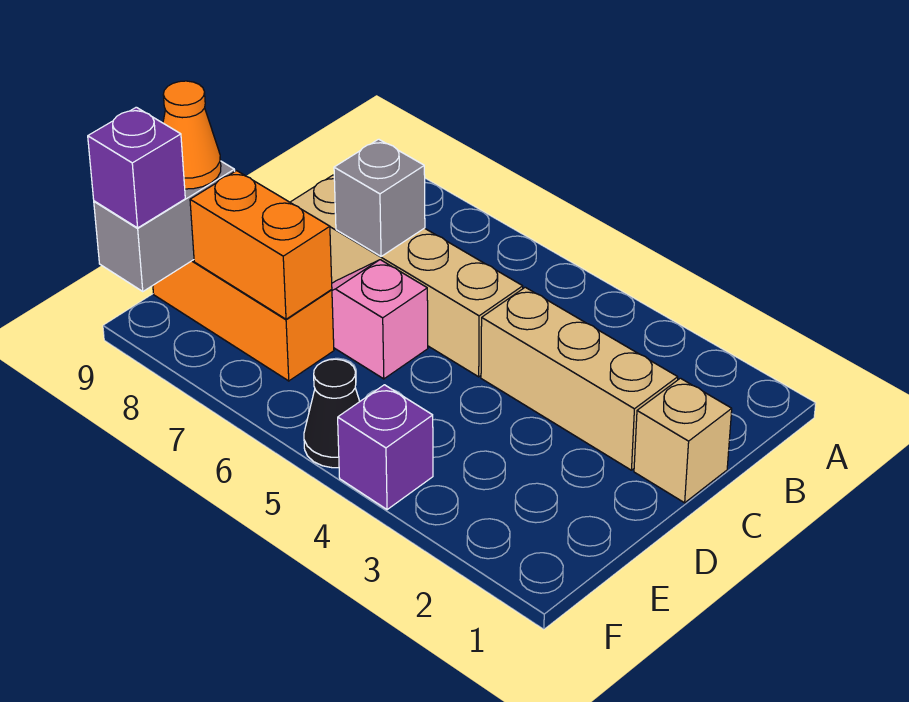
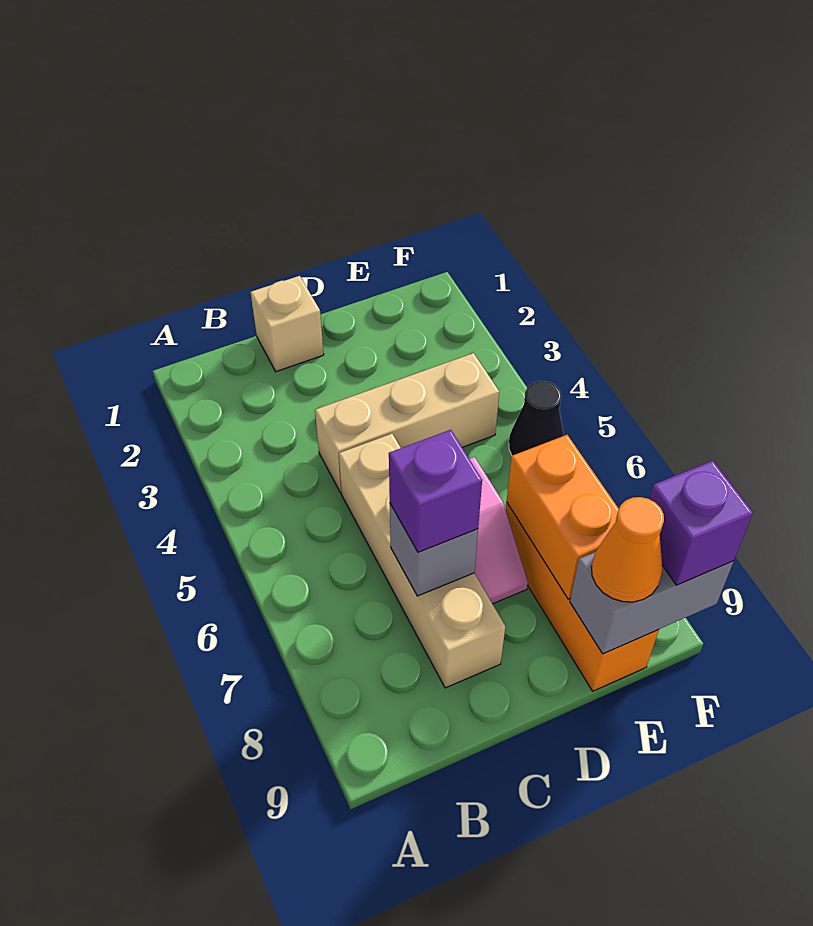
tan 1x3 brick [481,287,678,470] -> tan 1x3 brick turned to [315,353,499,493]
purple 1x1 brick [338,385,433,510] -> purple 1x1 brick moved to [389,430,482,552]

